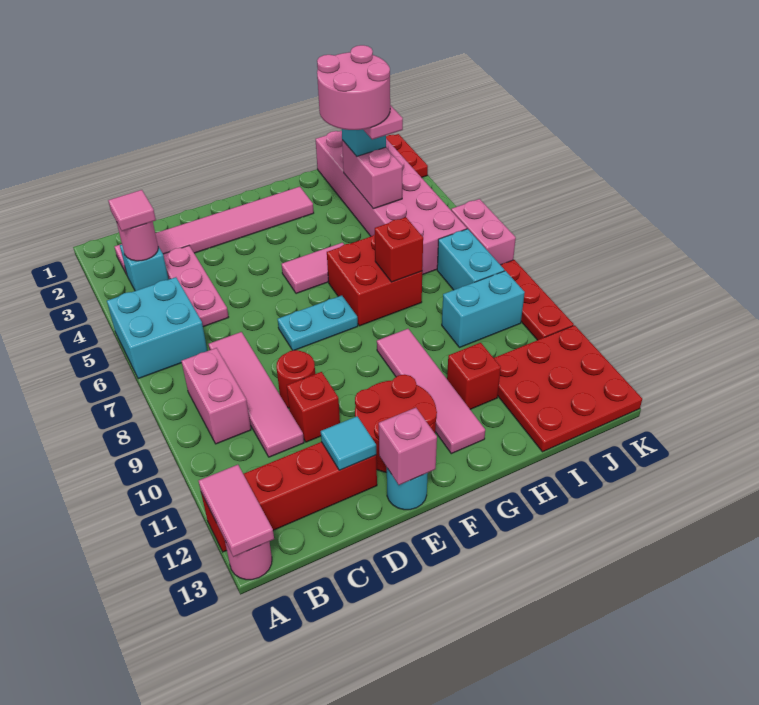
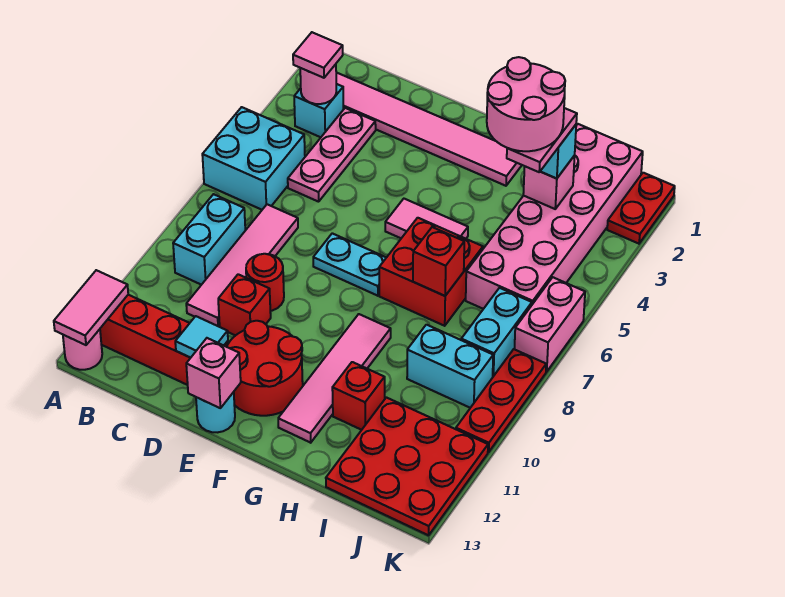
pink 1x2 brick [181,348,251,444] -> cyan 1x2 brick [173,194,245,285]
pink 1x2 brick [342,140,403,209] -> pink 1x1 brick [523,156,575,209]

